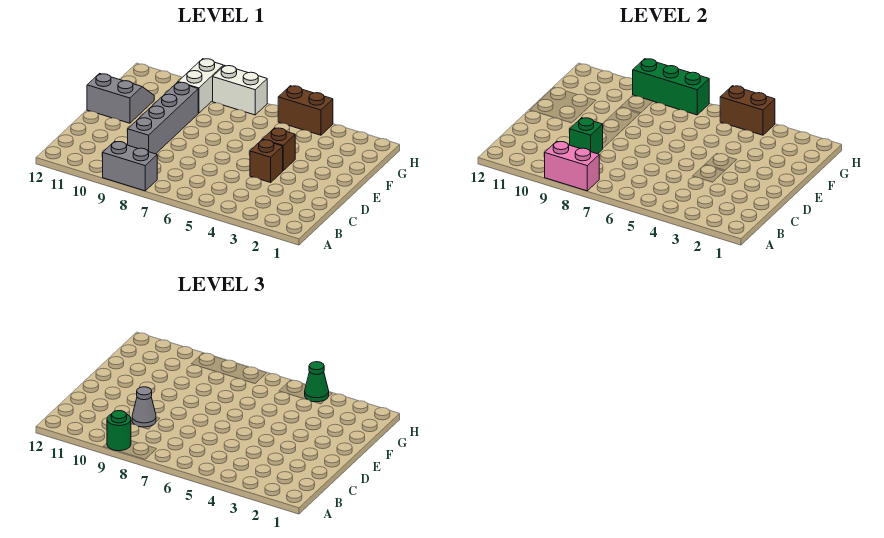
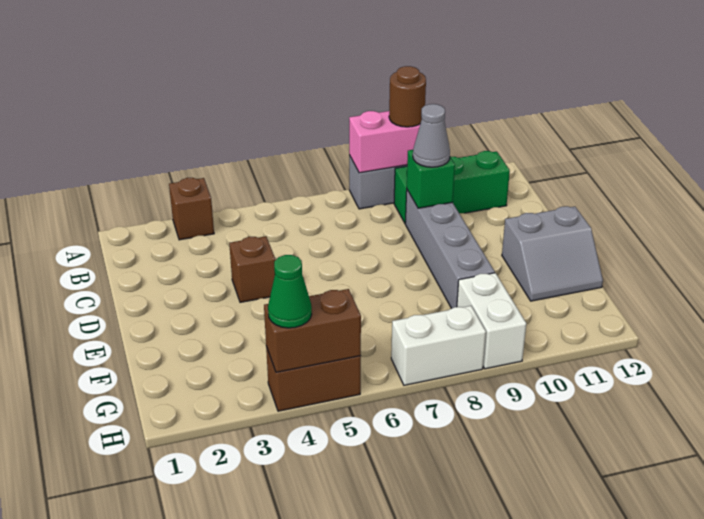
green 1x1 round brick [107,411,131,451] -> brown 1x1 round brick [389,66,426,127]
brown 1x1 brick [262,128,295,170] -> brown 1x1 brick moved to [169,178,214,240]
green 1x3 brick [633,59,709,115] -> green 1x3 brick moved to [394,151,510,223]

